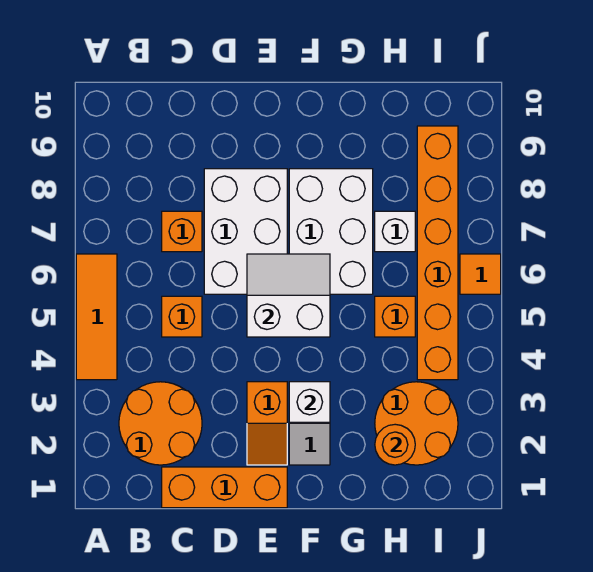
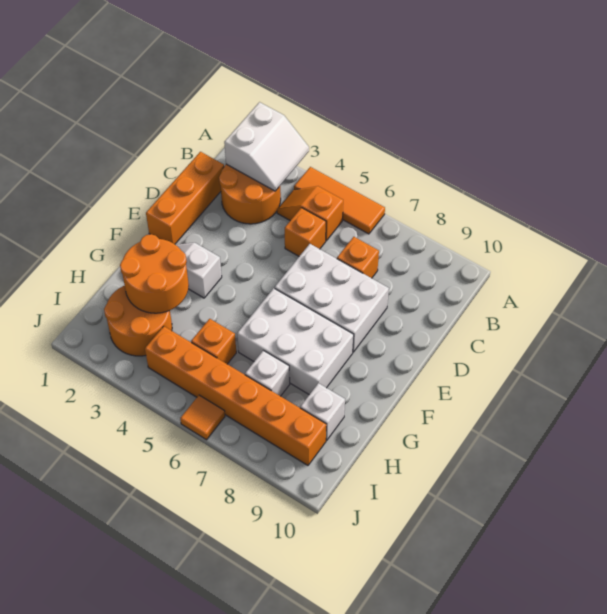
orange 1x2 slope [247,382,287,465] -> orange 1x2 slope moved to [277,186,343,241]
white 2x2 slope [247,254,330,337] -> white 2x2 slope moved to [224,102,309,191]
white 1x1 brick [289,382,330,422] -> white 1x1 brick moved to [300,383,345,440]
orange 1x1 round brick [375,424,415,465] -> orange 2x2 round brick [120,234,189,313]

